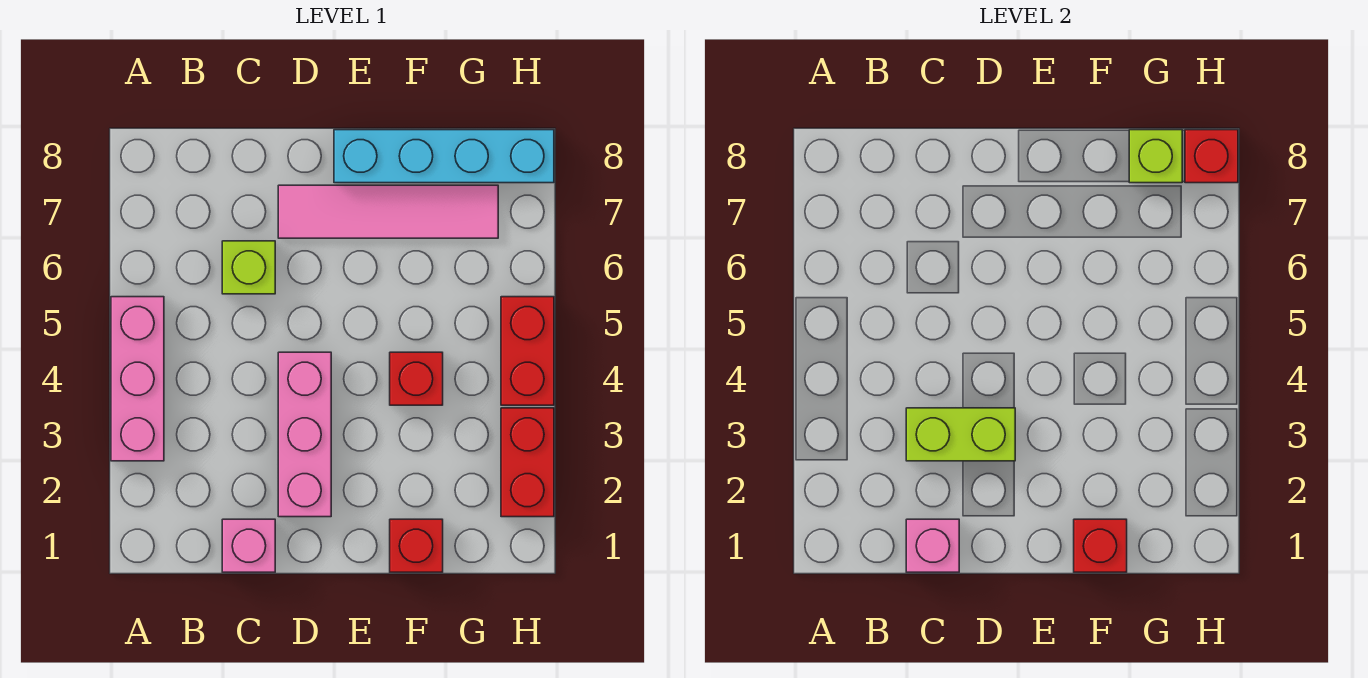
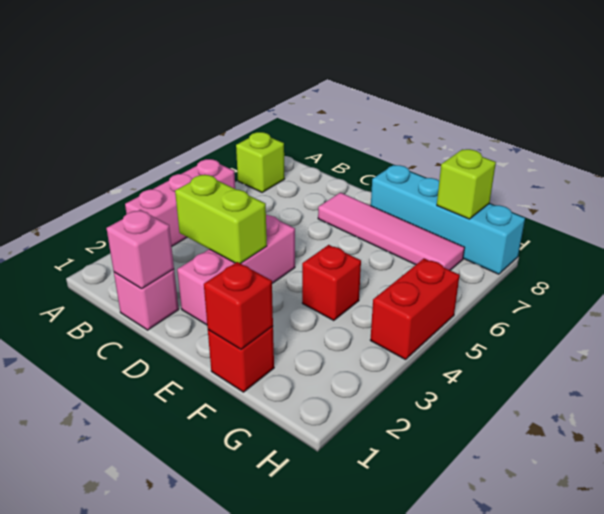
lime 1x1 brick [222,241,275,294] -> lime 1x1 brick moved to [236,132,285,192]
red 1x2 brick [501,408,554,517] -> none
red 1x1 brick [1185,130,1238,183] -> none

